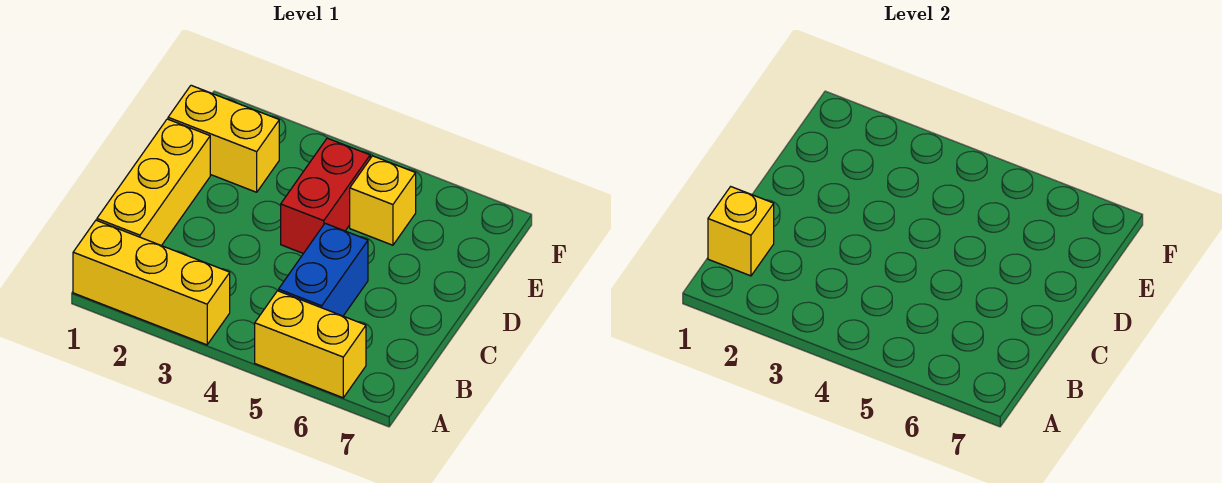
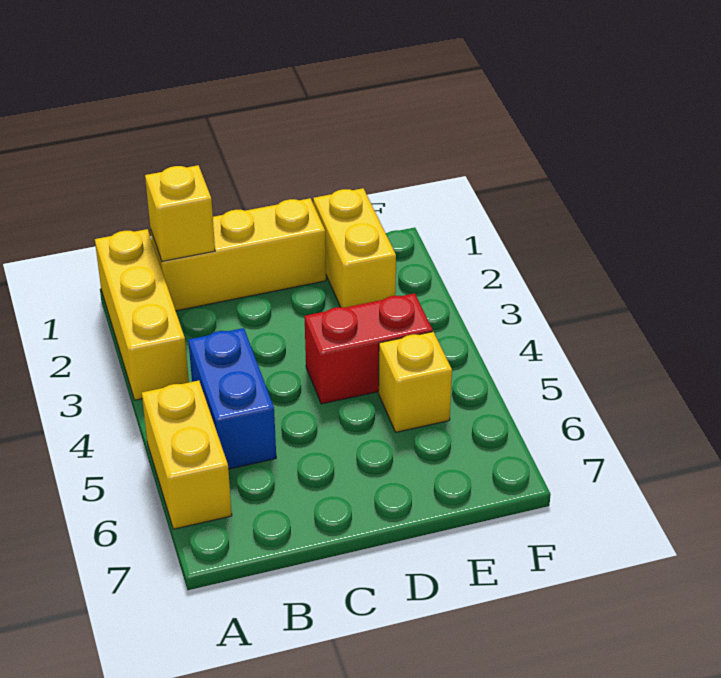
blue 1x2 brick [279,223,368,316] -> blue 1x2 brick turned to [188,328,276,469]

